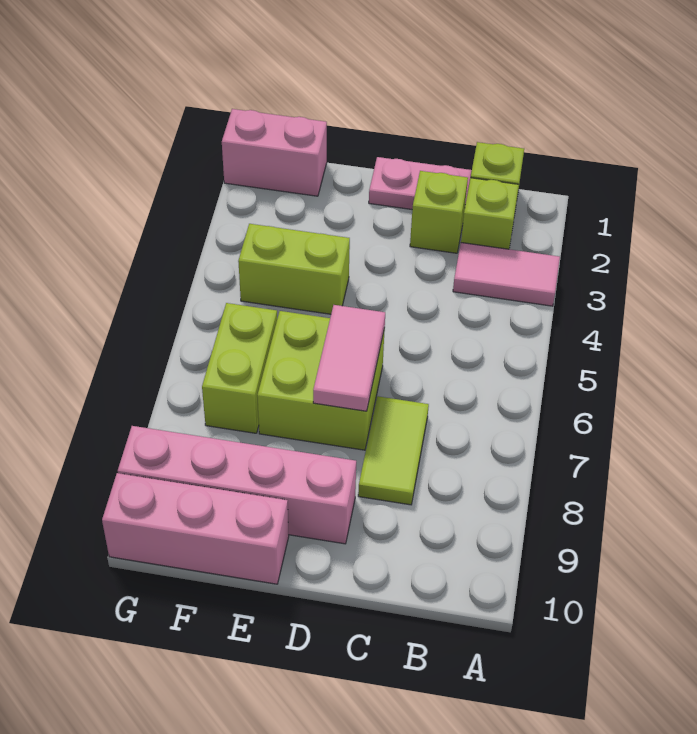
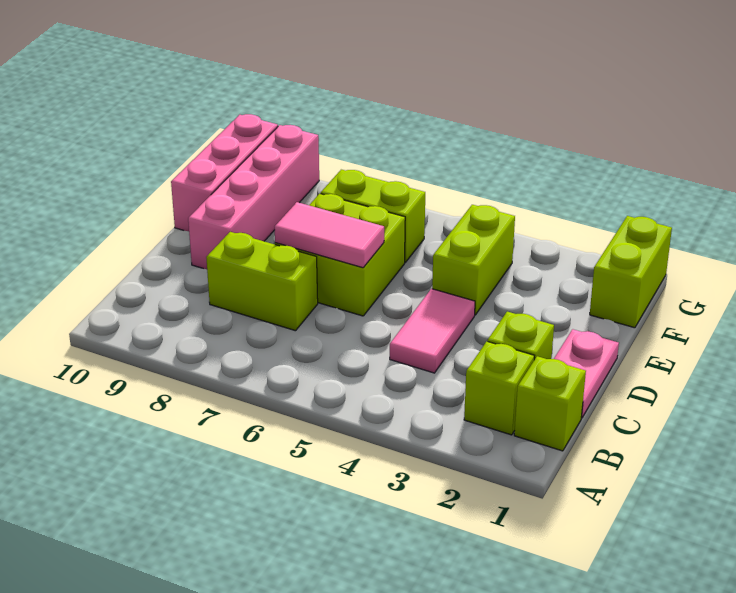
pink 1x2 tile [453,243,560,306] -> pink 1x2 tile moved to [390,289,475,373]
lime 1x2 tile [358,396,429,505] -> lime 1x2 brick [206,232,318,331]
pink 1x2 brick [222,109,327,196] -> lime 1x2 brick [590,216,672,328]

